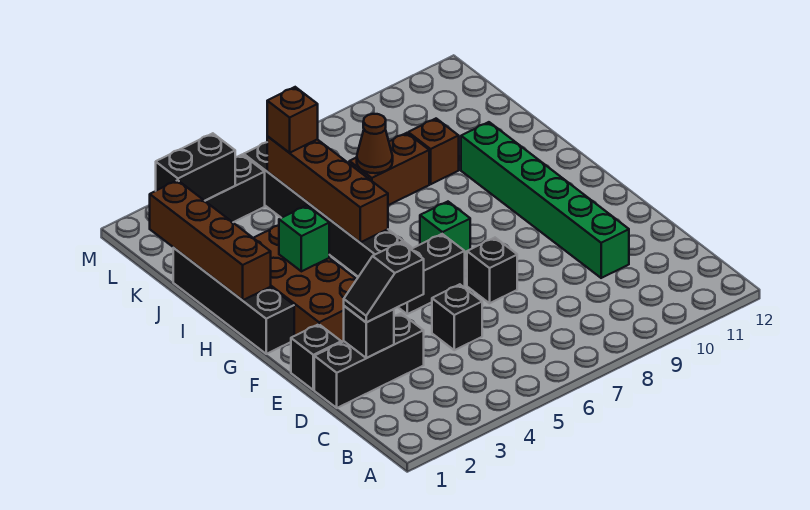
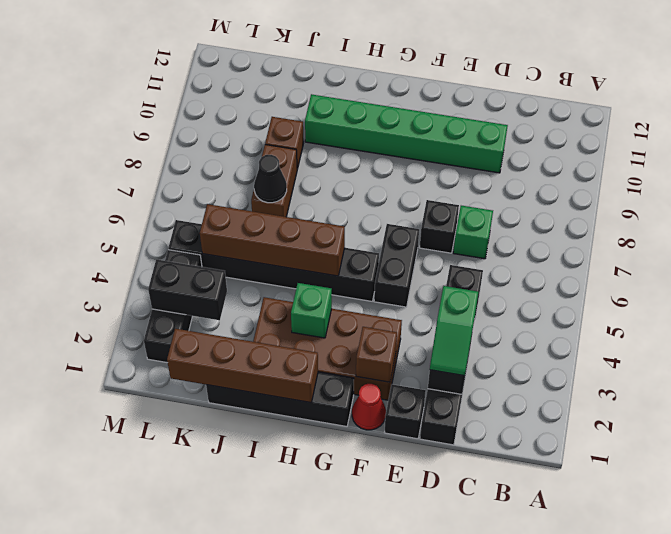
black 1x2 slope [344,242,424,322] -> green 1x2 slope [430,286,478,376]
none -> red 1x1 cone [352,384,386,430]
green 1x1 brick [420,202,470,256] -> green 1x1 brick moved to [453,206,493,259]
brown 1x1 cone [357,114,393,173] -> black 1x1 cone [254,155,287,203]
brown 1x1 brick [267,87,318,153] -> brown 1x1 brick moved to [356,327,397,382]
black 1x2 brick [156,133,235,201] -> black 1x2 brick turned to [148,259,227,321]

